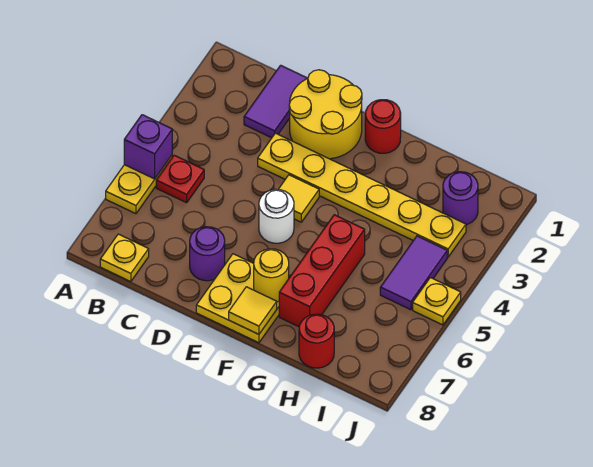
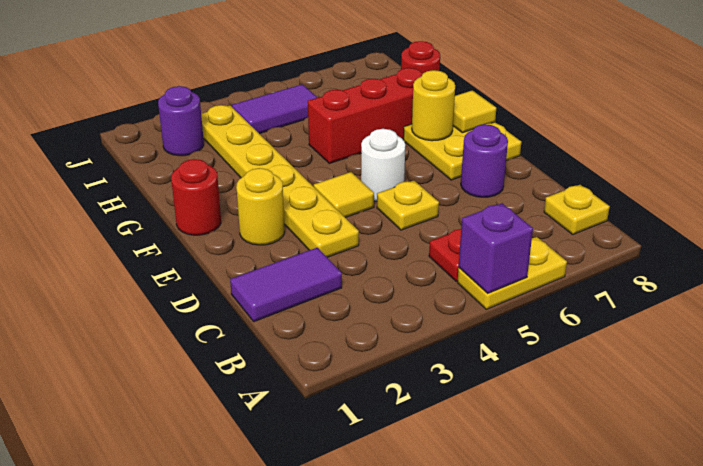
yellow 2x2 round brick [289,70,362,159] -> yellow 1x1 round brick [236,168,285,245]
yellow 1x1 plate [413,278,461,325] -> yellow 1x1 plate moved to [377,181,439,230]

